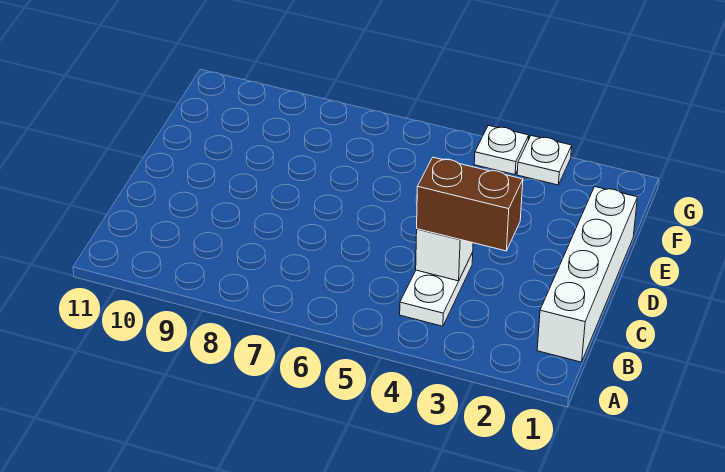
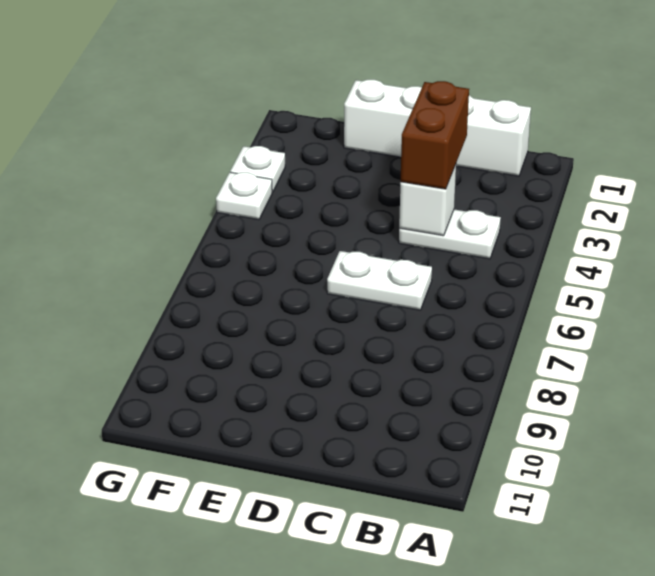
none -> white 1x2 plate [327,251,432,310]

